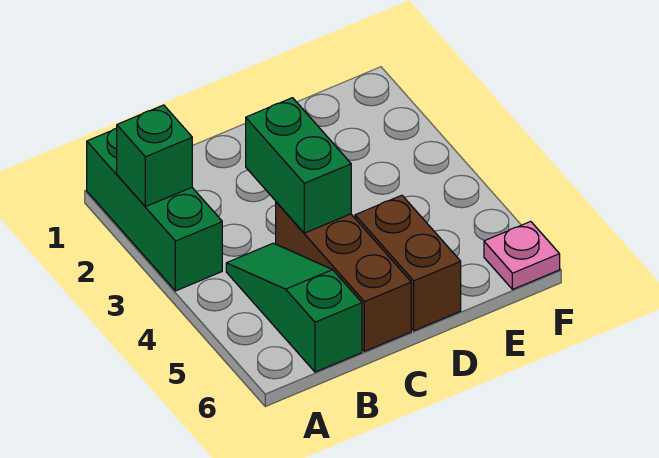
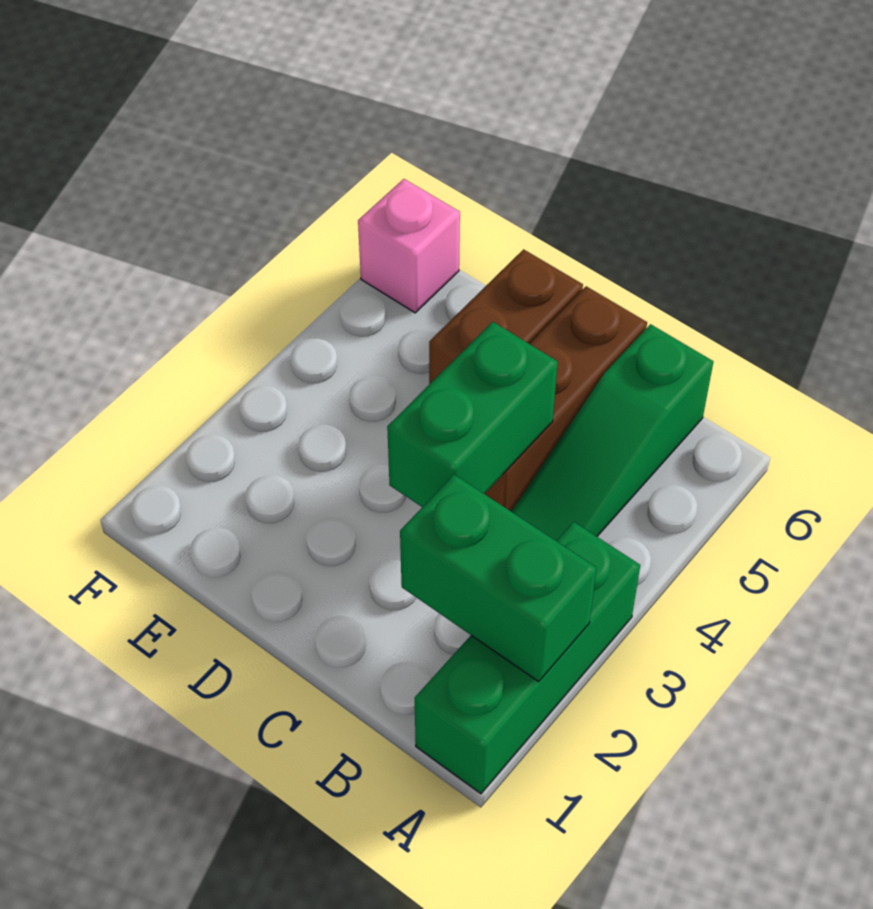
green 1x1 brick [117,105,192,207] -> green 1x2 brick [400,475,597,681]
pink 1x1 plate [484,221,560,289] -> pink 1x1 brick [358,179,460,313]

